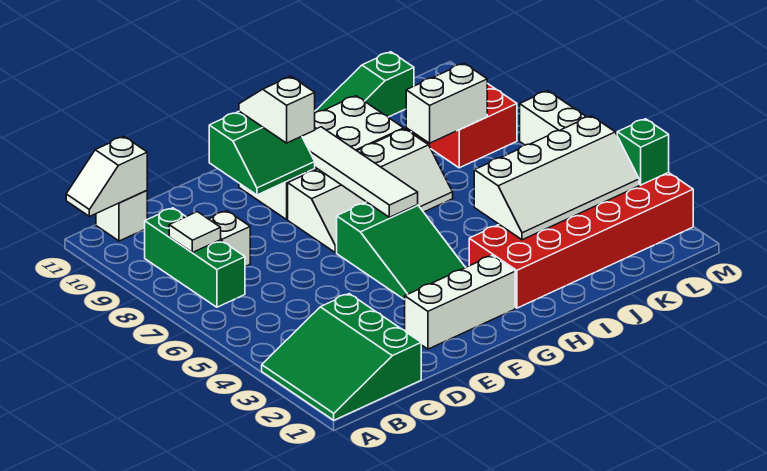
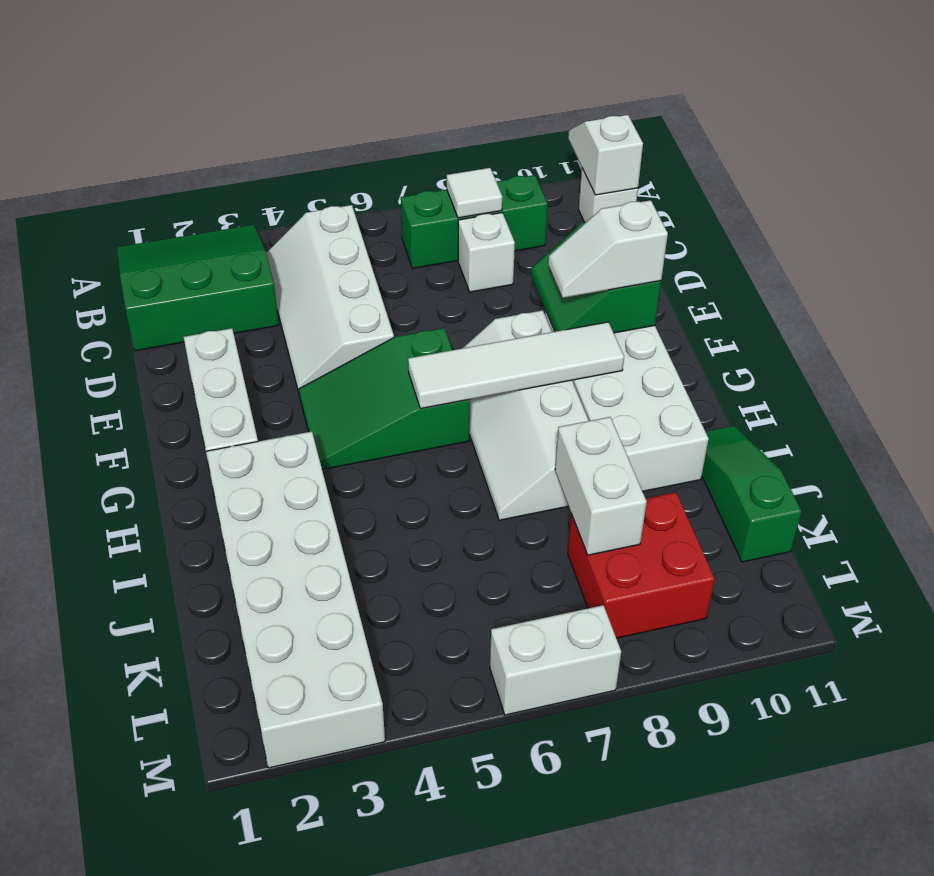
white 1x2 slope [239,76,315,143] -> white 1x2 slope turned to [548,200,668,298]
red 2x6 brick [469,172,693,308] -> white 2x6 brick [206,431,385,768]
white 2x4 slope [474,116,639,240] -> white 2x4 slope moved to [266,205,394,392]
green 1x1 brick [617,119,669,185] -> none

